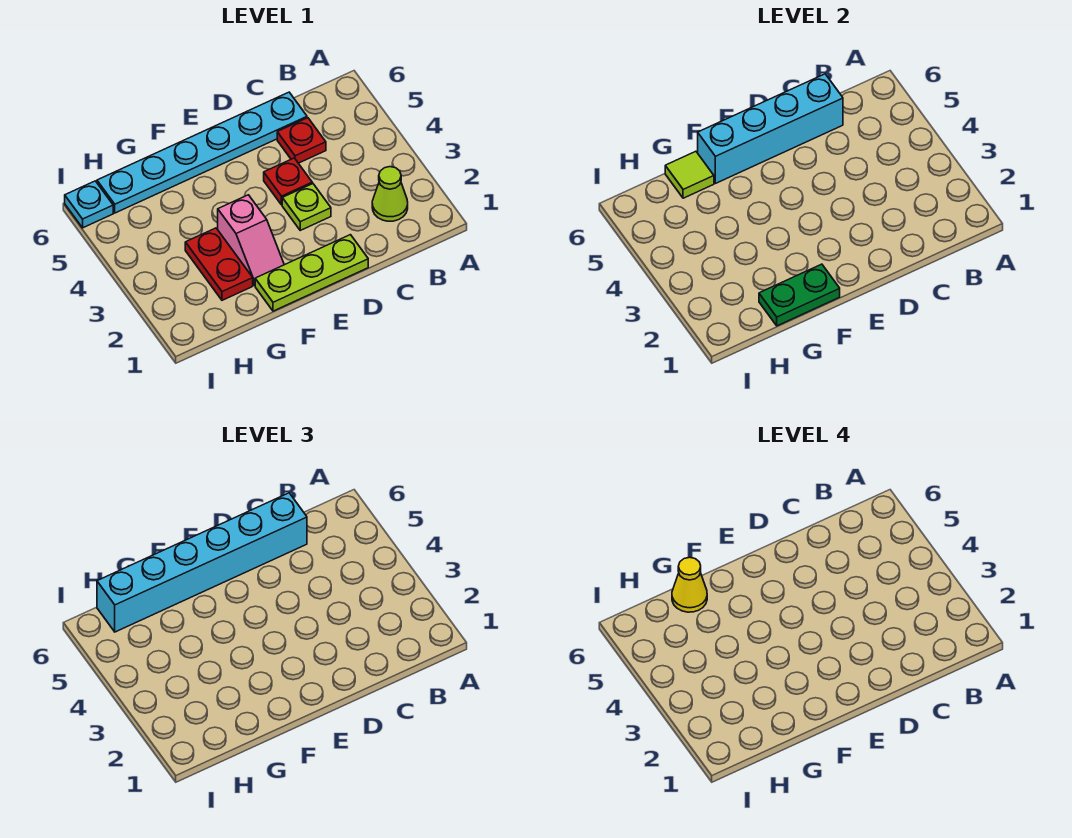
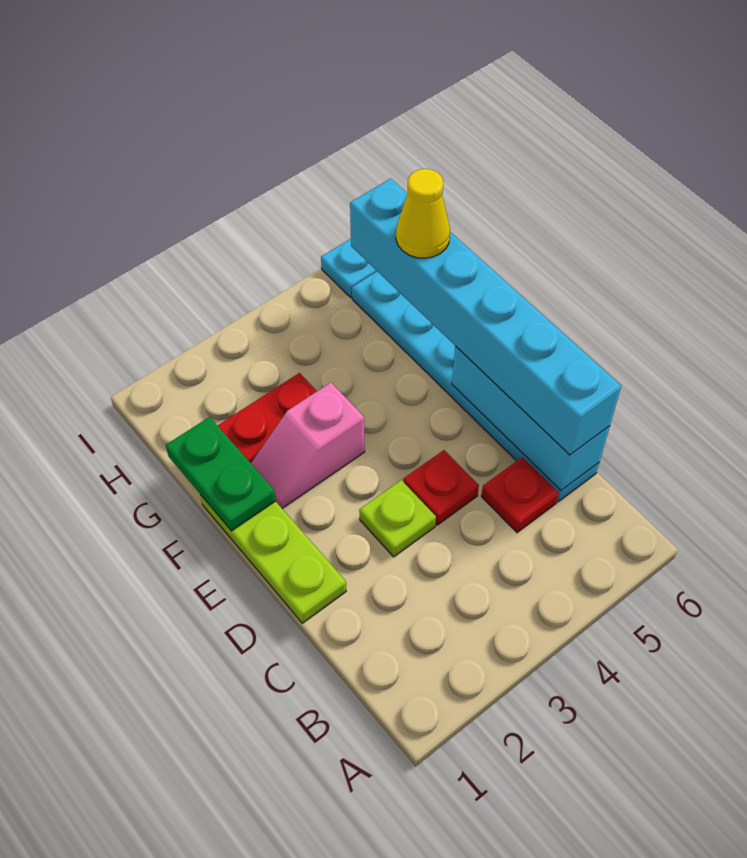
lime 1x1 cone [372,167,408,221] -> none
cyan 1x4 brick [698,74,843,183] -> cyan 1x3 brick [452,346,610,490]
lime 1x1 tile [665,151,714,198] -> none

